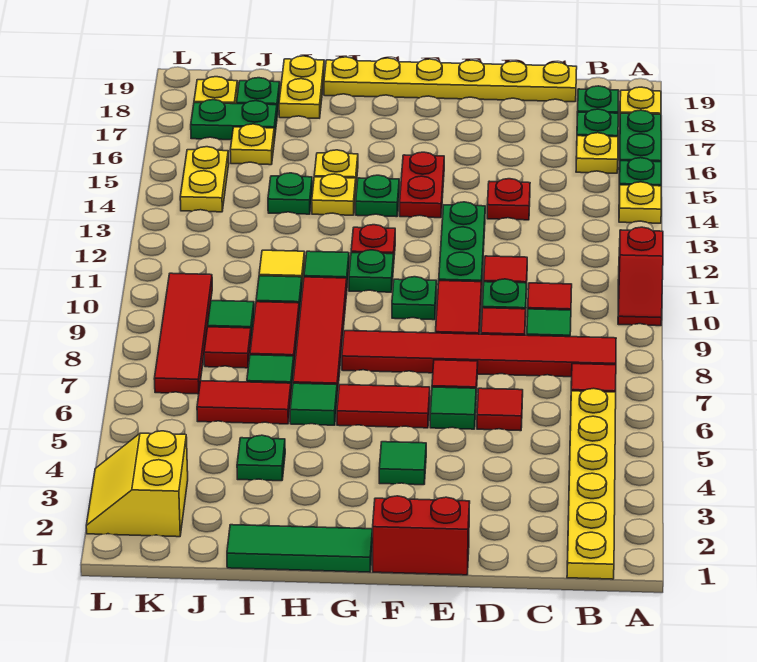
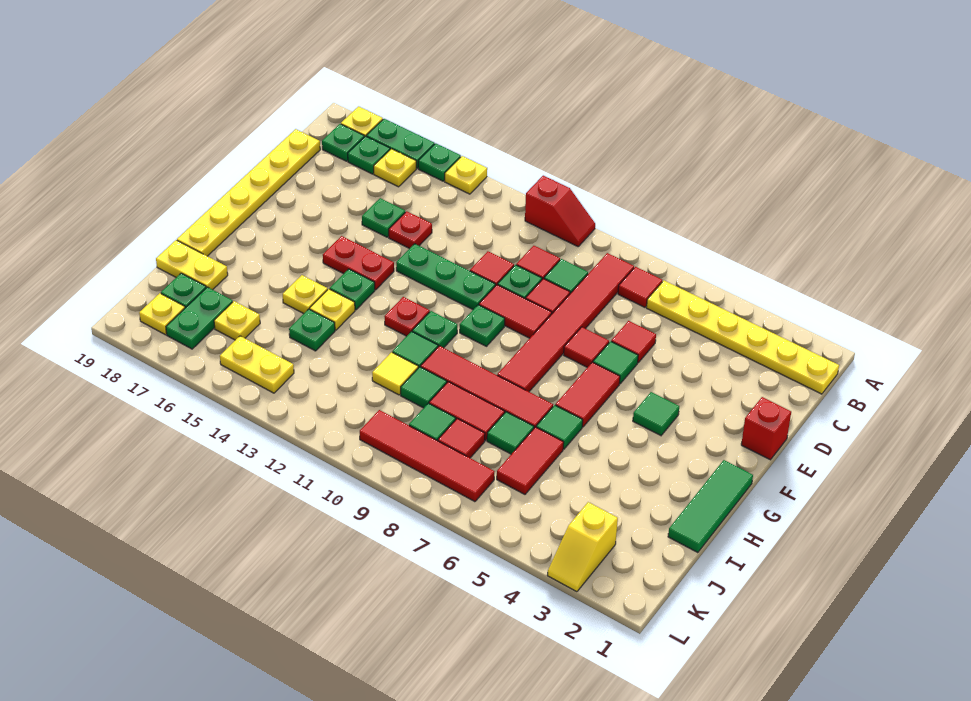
red 1x2 brick [373,496,470,575] -> red 1x1 brick [741,397,791,460]
green 1x1 plate [237,435,285,481] -> green 1x1 plate moved to [362,198,405,237]
yellow 2x2 slope [86,431,188,537] -> yellow 1x2 slope [547,502,618,592]

